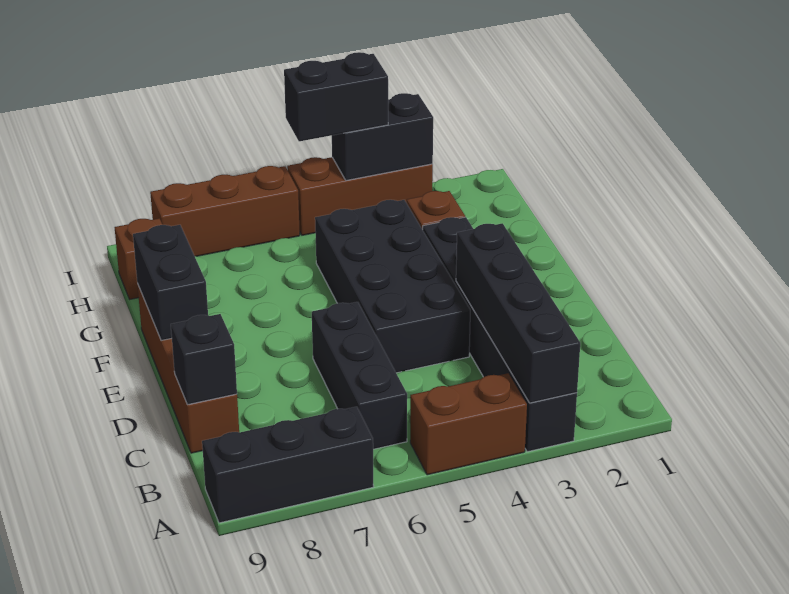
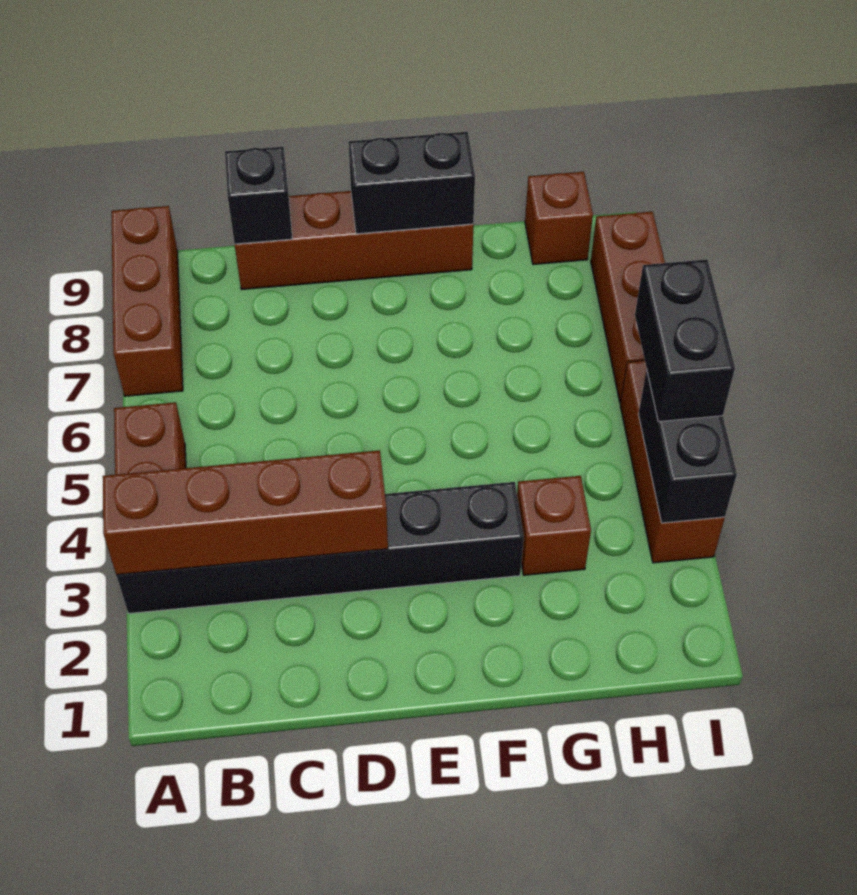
black 1x4 brick [456,223,580,403] -> brown 1x4 brick [103,450,388,575]
black 1x3 brick [202,407,374,523] -> brown 1x3 brick [112,206,183,396]
black 1x3 brick [312,302,407,449] -> none
black 2x4 brick [315,200,470,373] -> none

